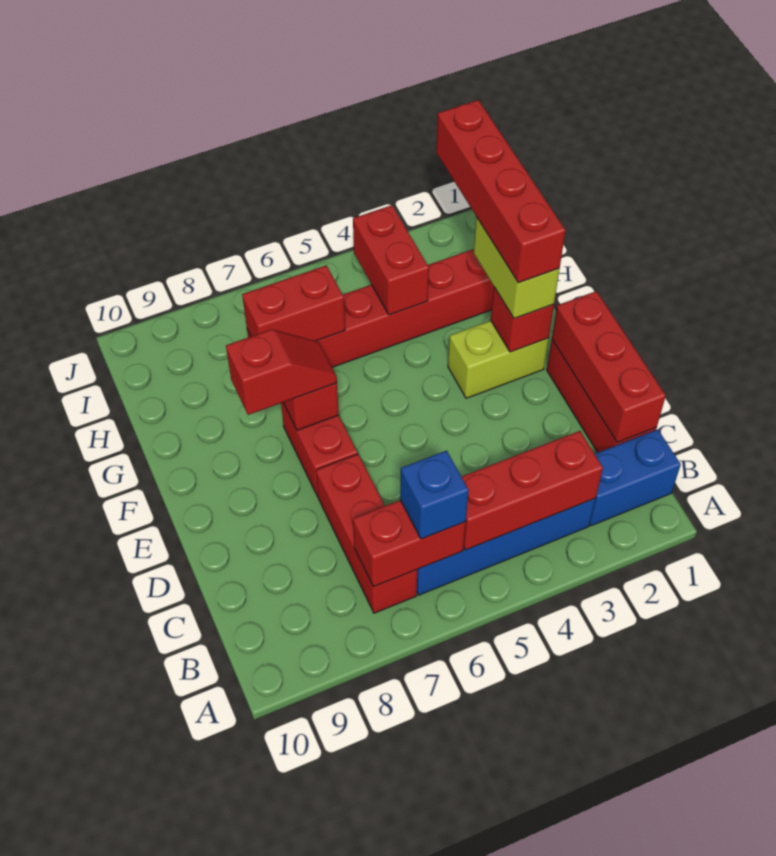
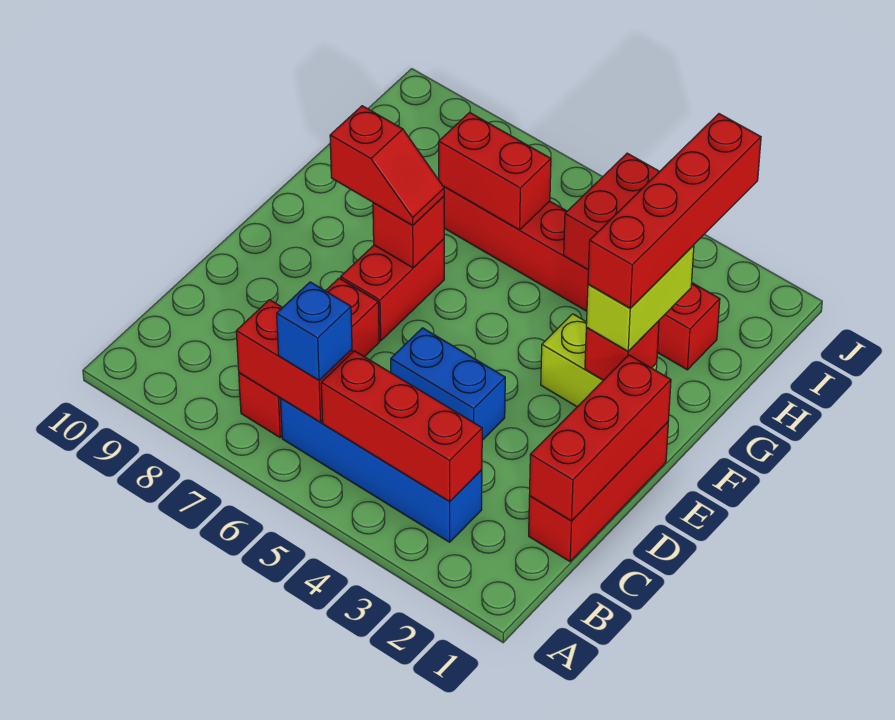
blue 1x2 brick [590,429,681,526] -> blue 1x2 brick moved to [391,328,505,440]

